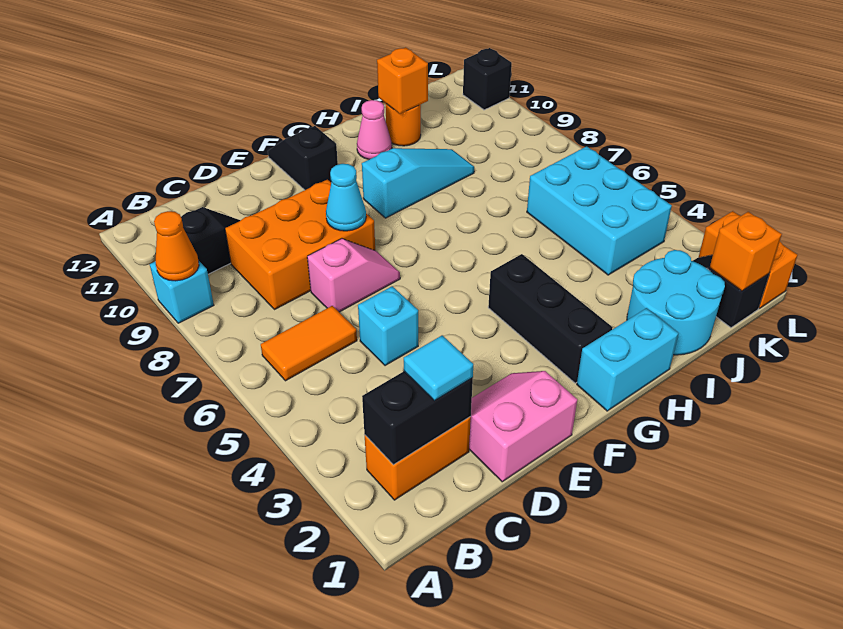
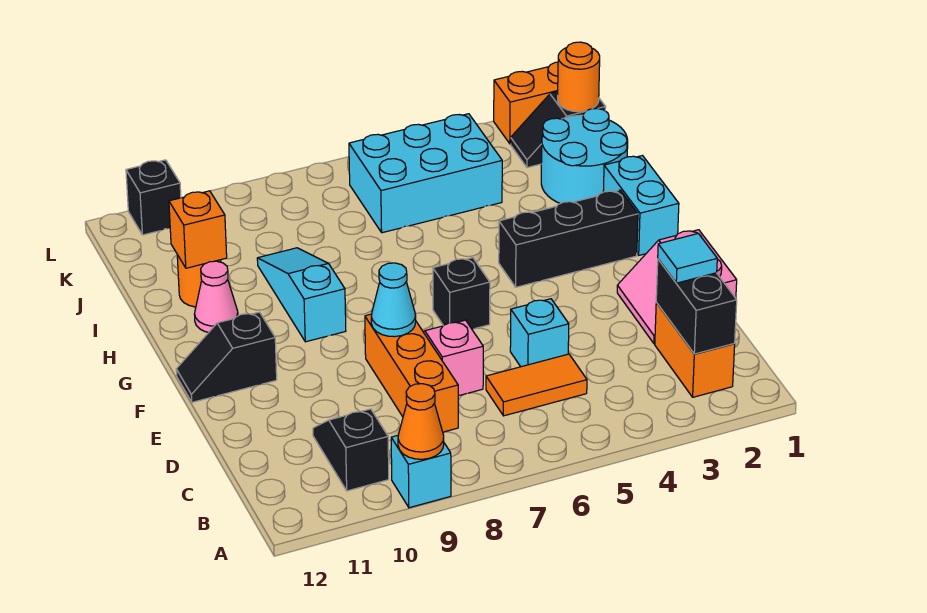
orange 1x2 tile [261,306,357,381] -> orange 1x2 tile turned to [486,354,587,416]
orange 2x3 brick [225,180,375,310] -> orange 1x3 brick [365,314,458,432]
none -> black 1x1 brick [433,258,490,329]
orange 1x1 brick [710,212,782,291] -> orange 1x1 round brick [558,42,600,112]

